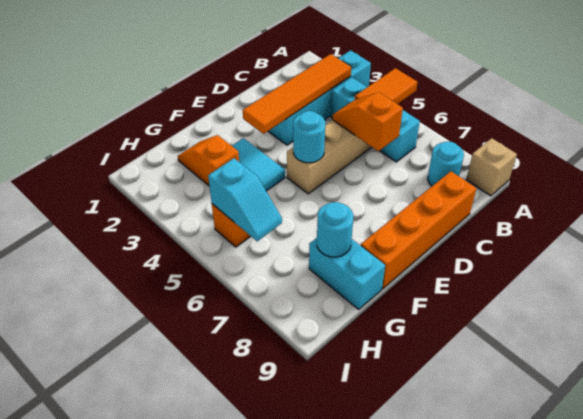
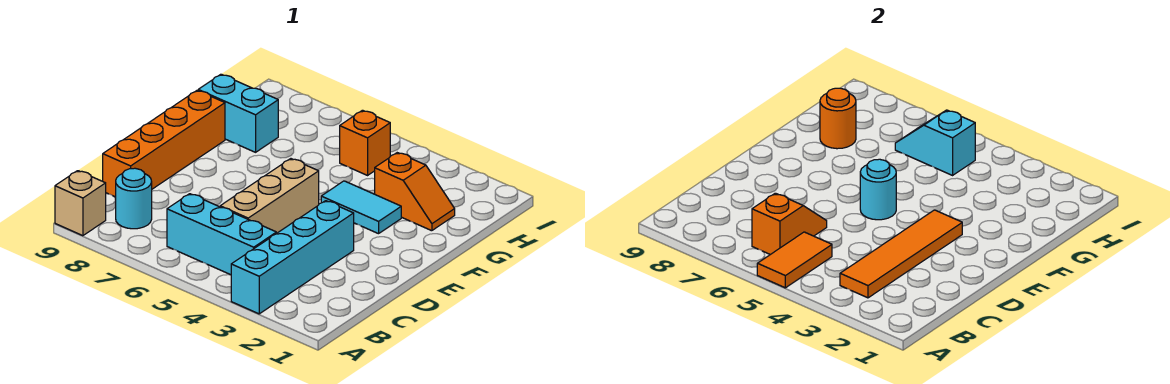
orange 1x2 slope [333,92,403,151] -> orange 1x2 slope turned to [752,193,827,255]
cyan 1x1 round brick [317,202,353,257] -> orange 1x1 round brick [820,88,856,149]

